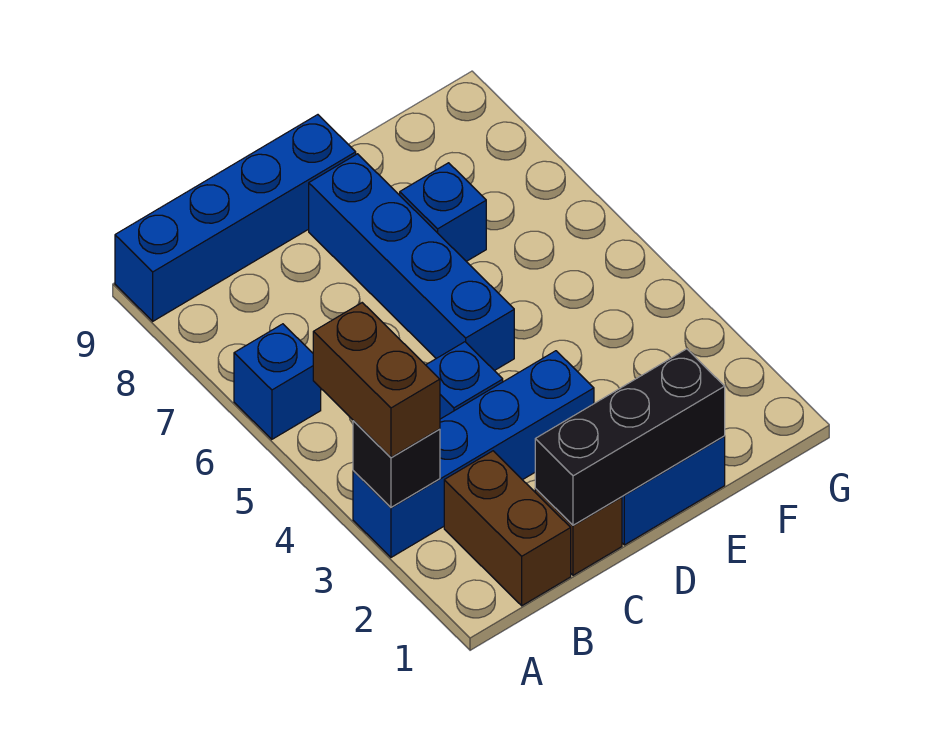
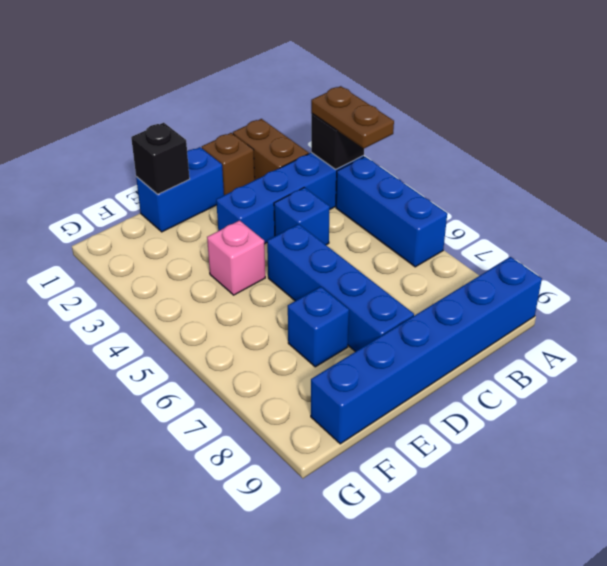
brown 1x2 brick [313,303,440,457] -> brown 1x2 plate [311,86,394,149]
blue 1x1 brick [234,324,321,439] -> blue 1x3 brick [336,157,447,267]
blue 1x4 brick [115,115,356,321] -> blue 1x6 brick [311,257,542,444]
black 1x3 brick [535,349,725,525] -> black 1x1 brick [131,123,190,194]
none -> pink 1x1 brick [207,221,265,295]

